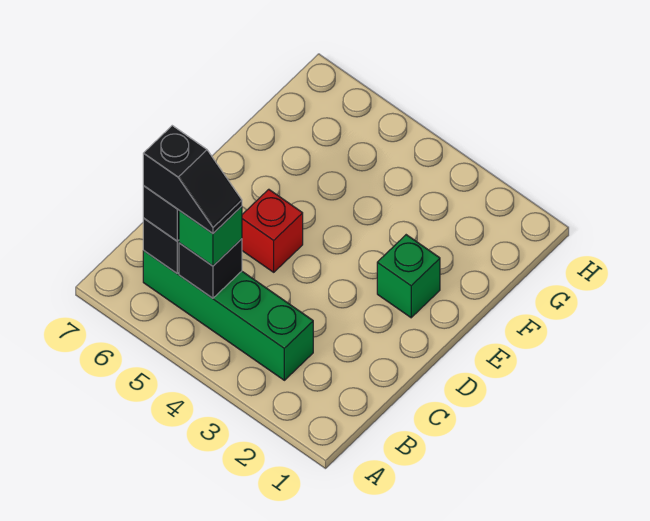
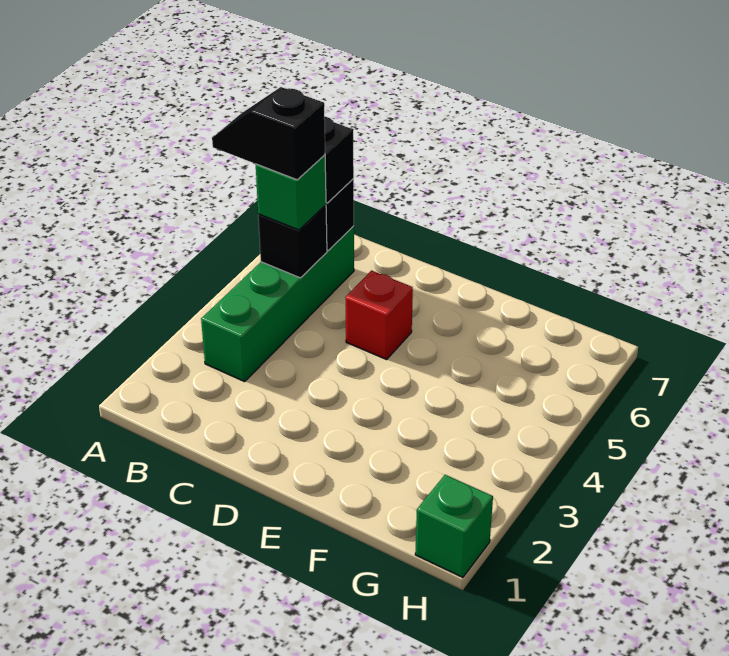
black 1x2 slope [143,126,242,233] -> black 1x2 slope turned to [212,87,325,180]
green 1x1 brick [377,235,440,318] -> green 1x1 brick moved to [415,475,493,577]

